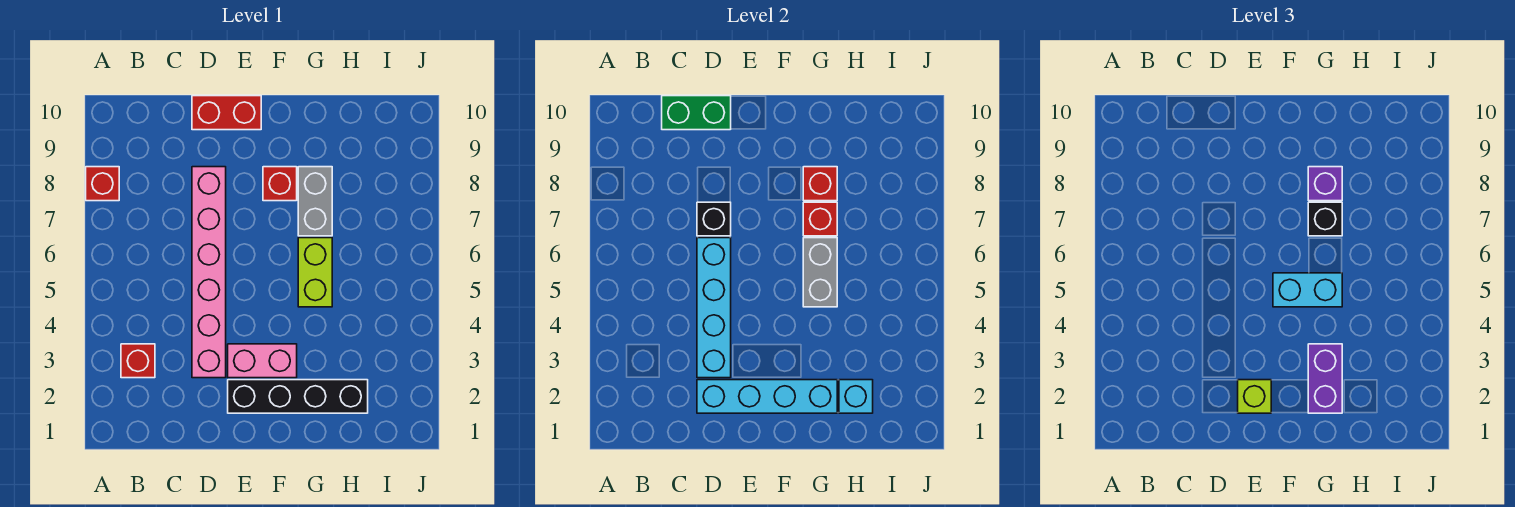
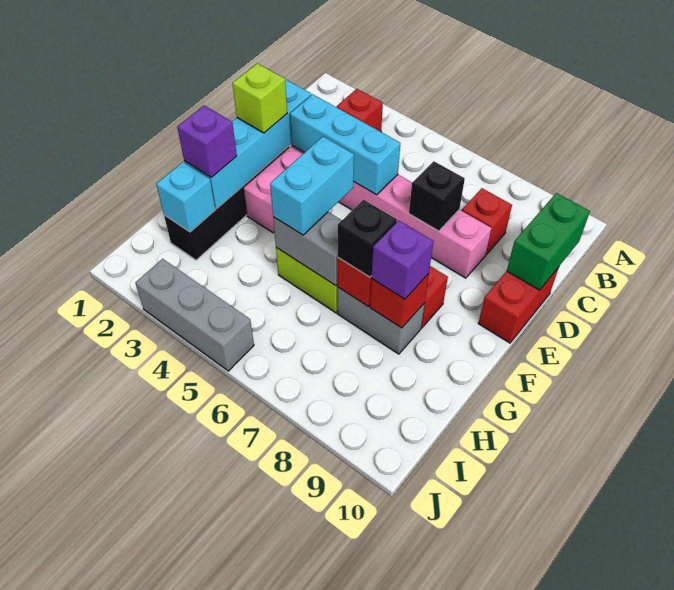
red 1x1 brick [86,167,119,201] -> red 1x1 brick moved to [462,188,512,254]
cyan 1x4 brick [697,238,731,378] -> cyan 1x3 brick [290,94,400,195]
purple 1x2 brick [1308,344,1342,413] -> purple 1x1 brick [177,105,237,177]
none -> grey 1x3 brick [135,259,254,371]

